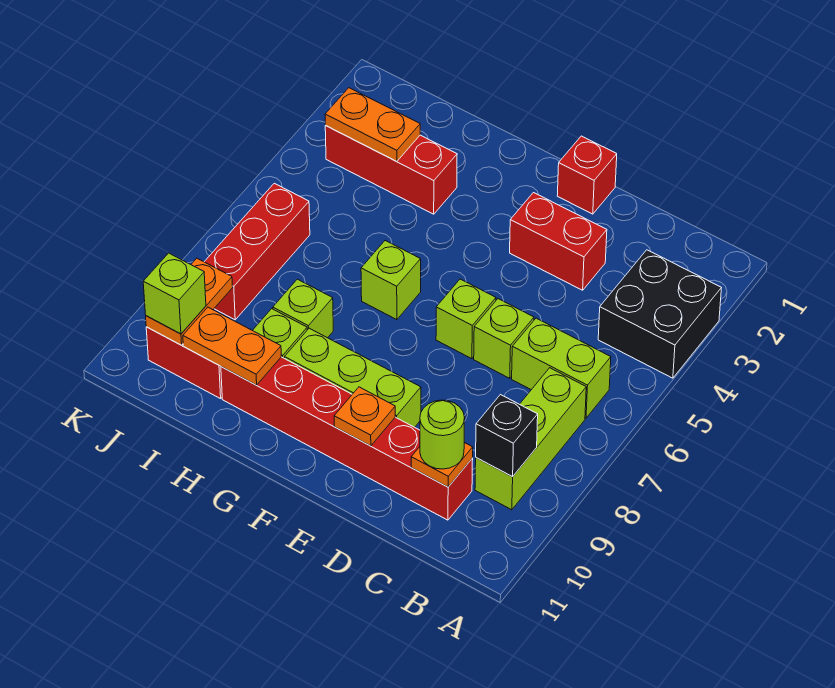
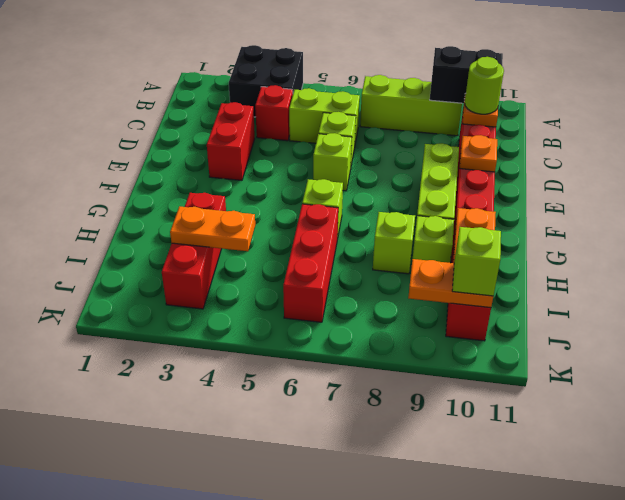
lime 1x2 brick [512,318,611,418] -> lime 1x2 brick turned to [289,88,360,143]
black 1x1 brick [476,395,538,477] -> black 1x2 brick [430,46,503,103]
red 1x1 brick [557,136,617,214] -> red 1x1 brick moved to [255,85,293,141]
orange 1x2 plate [325,88,420,162] -> orange 1x2 plate turned to [170,206,255,251]
red 1x3 brick [204,183,310,320] -> red 1x3 brick turned to [283,204,338,322]

